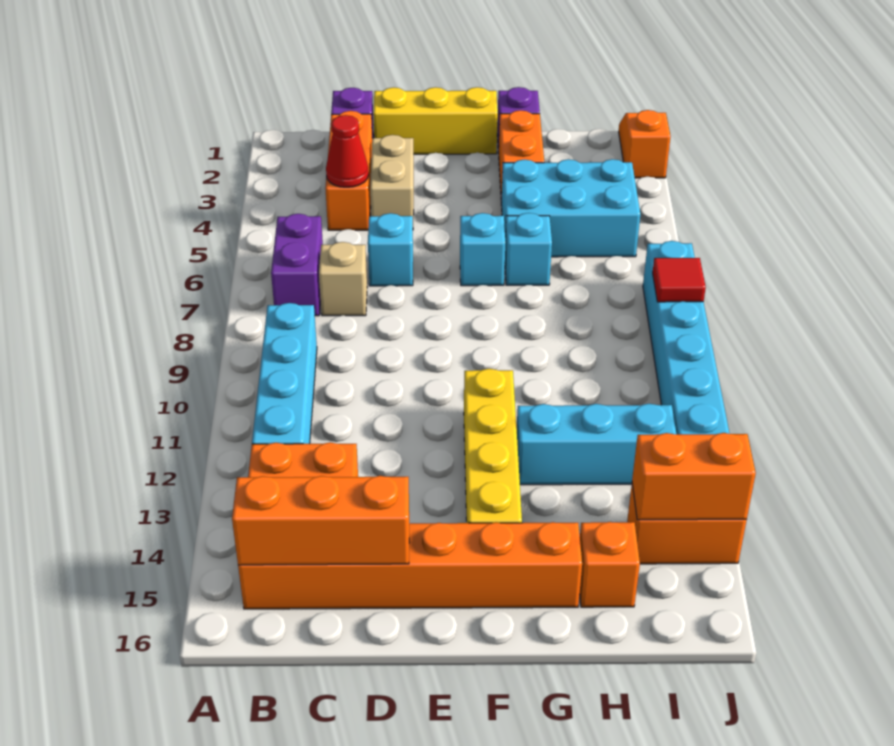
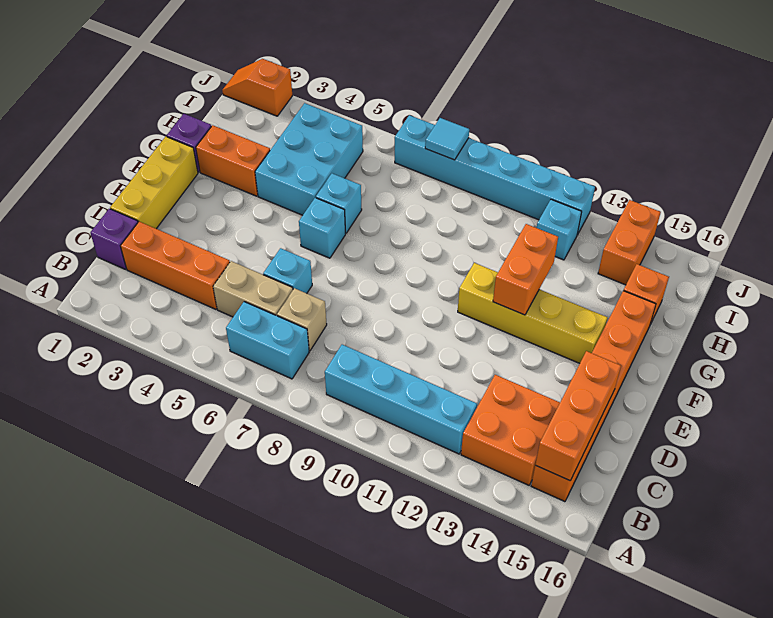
purple 1x2 brick [271,214,323,316] -> cyan 1x2 brick [226,302,309,379]
red 1x1 cone [326,115,369,187] -> none
tan 1x2 brick [370,135,414,217] -> tan 1x2 brick moved to [213,261,293,317]
cyan 1x3 brick [517,404,676,485] -> cyan 1x1 brick [537,199,582,260]
orange 1x2 brick [632,433,756,520] -> orange 1x2 brick moved to [493,224,558,315]
red 1x1 tile [653,258,706,302] -> cyan 1x1 tile [425,118,469,160]

